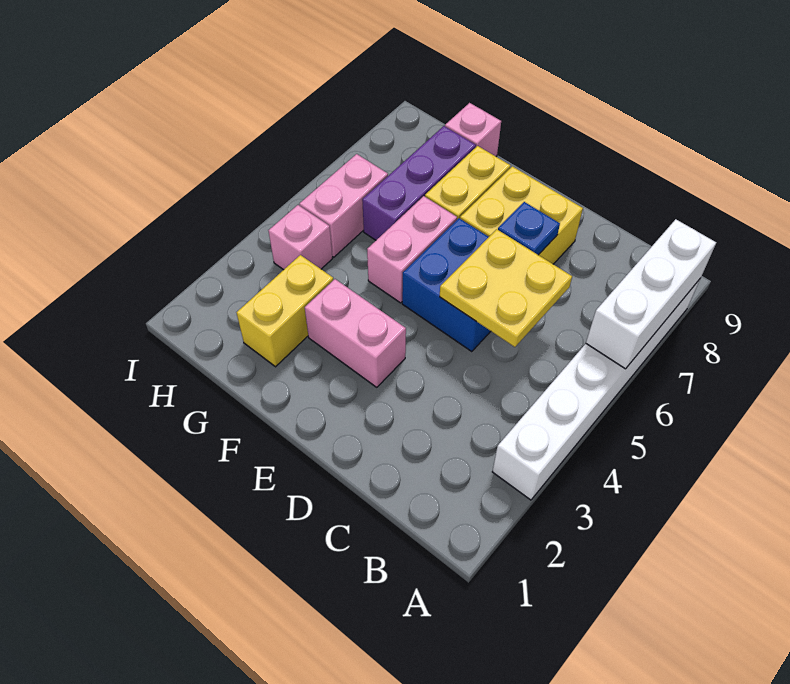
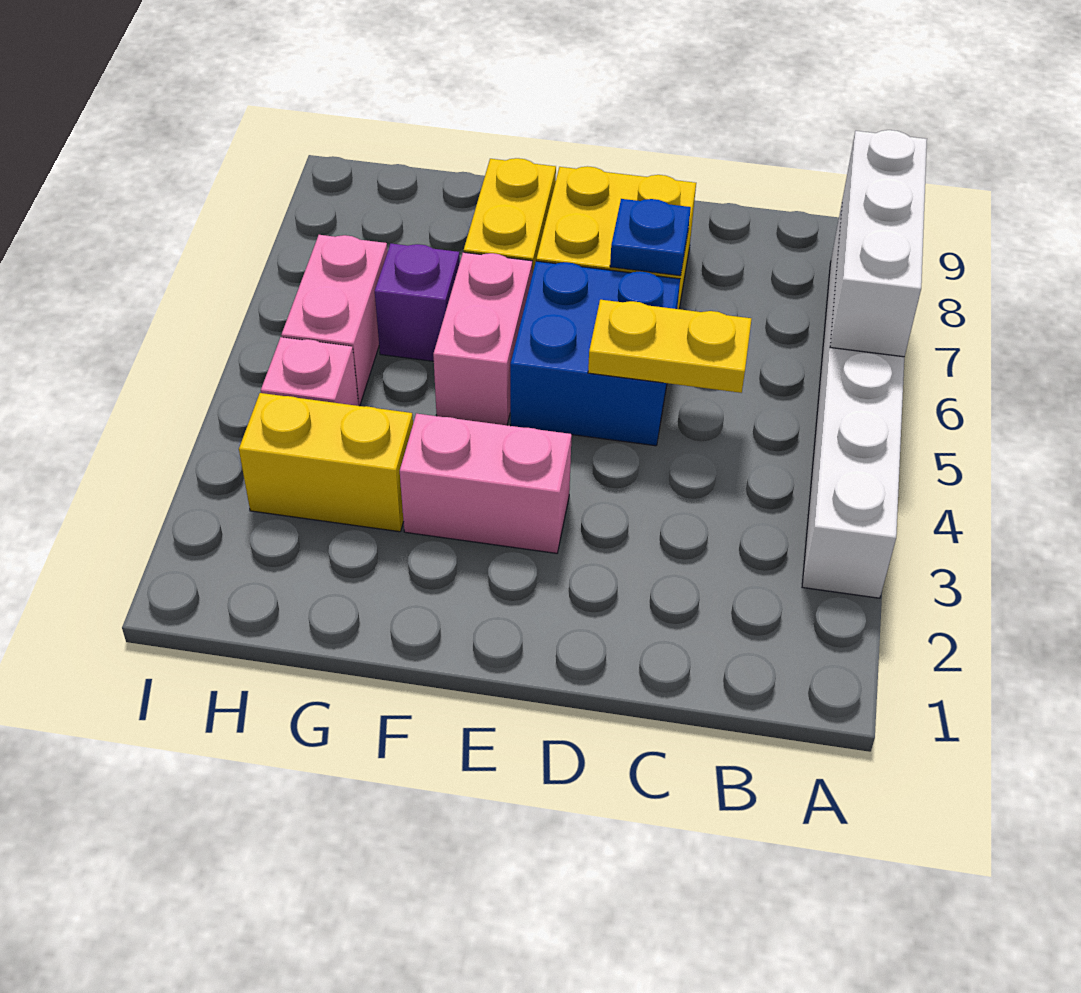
yellow 2x2 plate [440,229,572,347] -> yellow 1x2 plate [588,300,751,393]
yellow 1x2 brick [237,255,333,367] -> yellow 1x2 brick turned to [239,393,413,532]
purple 1x3 brick [362,126,476,240] -> purple 1x1 brick [375,243,460,361]
pink 1x1 brick [445,103,501,156] -> none

